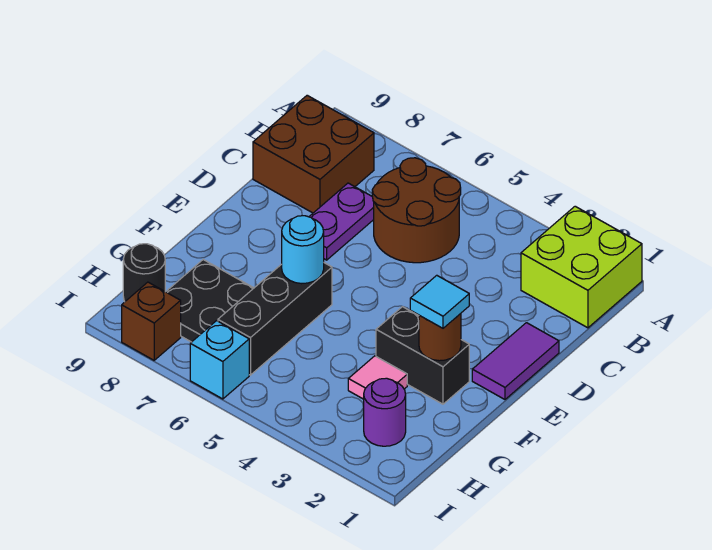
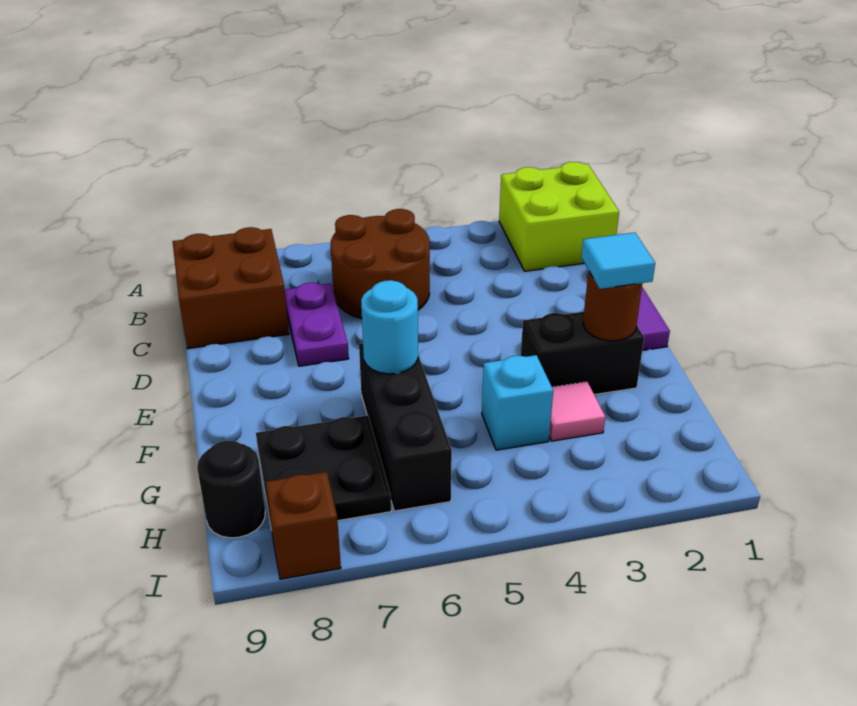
purple 1x1 round brick [364,378,406,446] -> none
cyan 1x1 brick [190,321,249,399] -> cyan 1x1 brick moved to [482,355,553,450]

